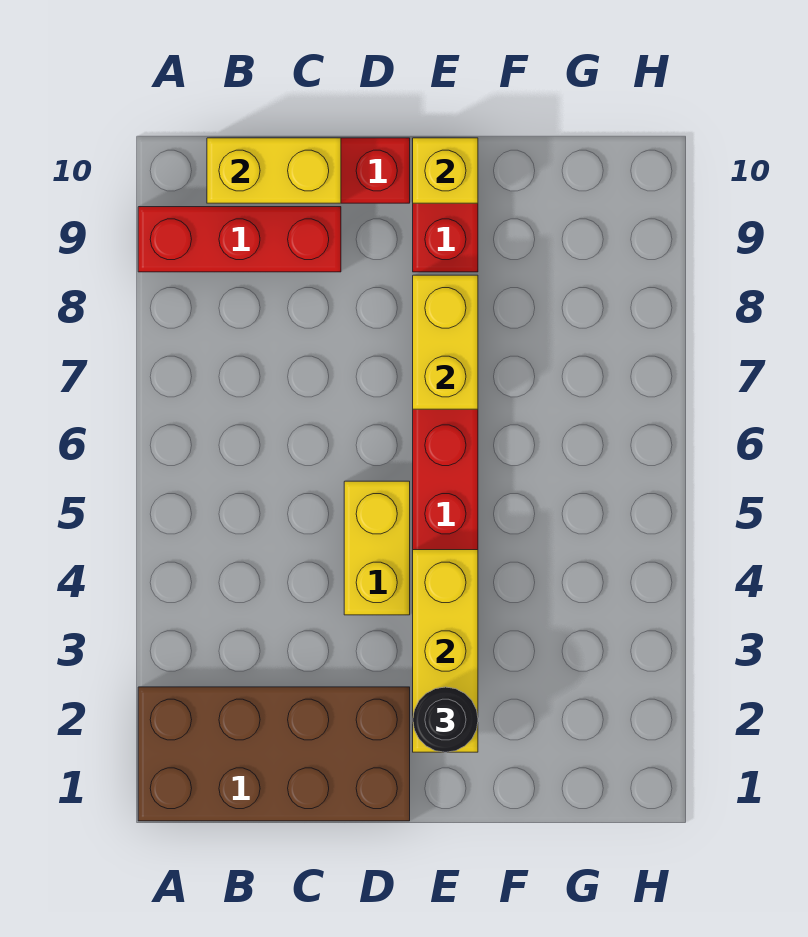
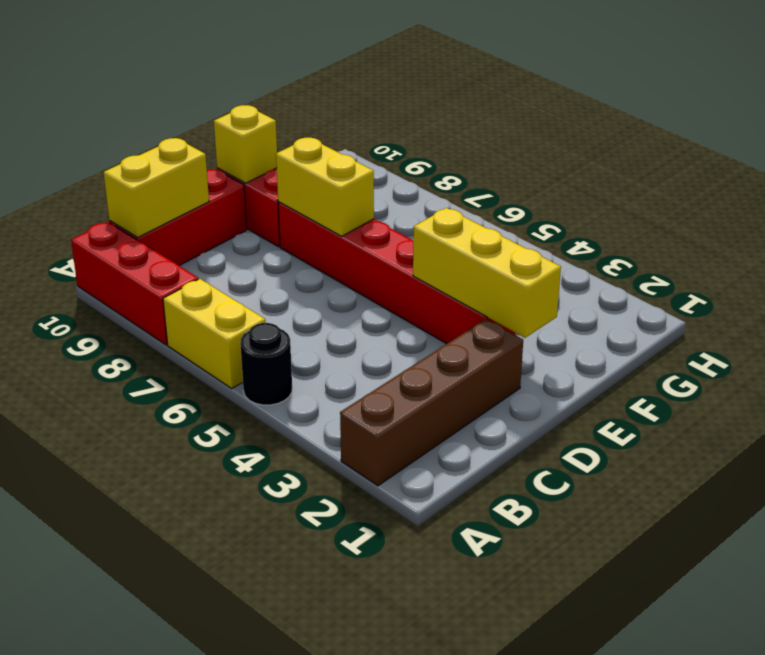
brown 2x4 brick [138,687,410,821] -> brown 1x4 brick [340,319,523,486]
red 1x3 brick [138,207,341,272] -> red 1x3 brick turned to [71,222,198,345]
yellow 1x2 brick [344,481,410,615] -> yellow 1x2 brick moved to [163,279,266,388]
black 1x1 round brick [413,687,478,752] -> black 1x1 round brick moved to [240,323,292,405]

